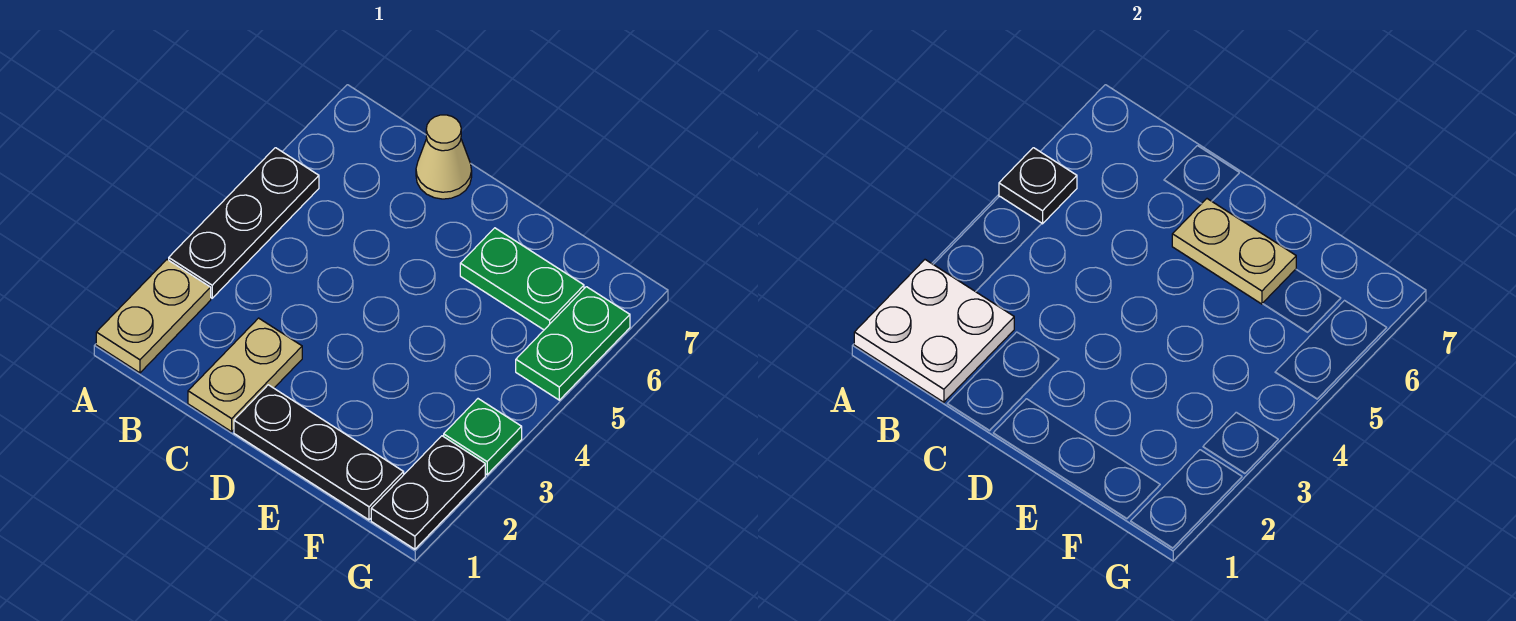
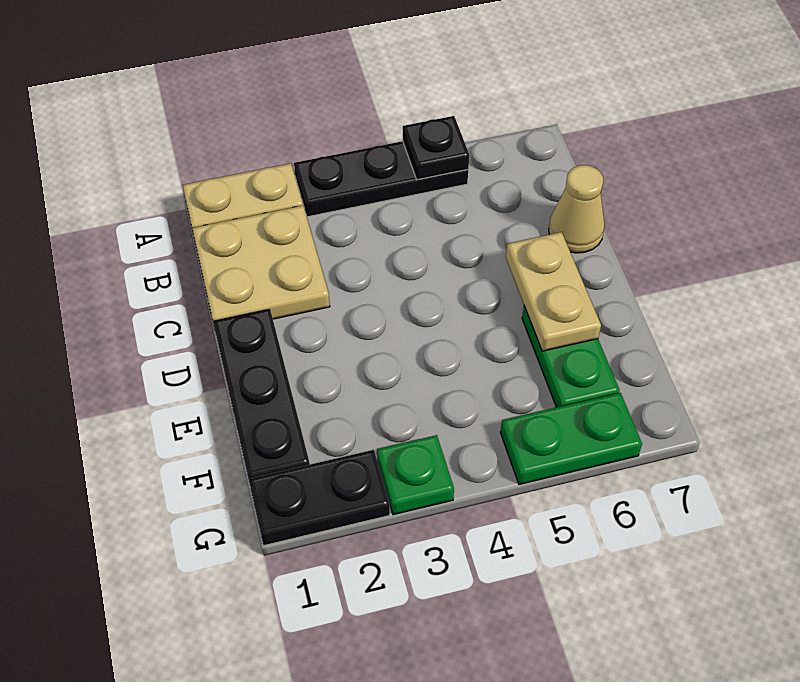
white 2x2 plate [854,260,1014,402] -> none
tan 1x2 plate [188,318,302,432] -> tan 2x2 plate [192,205,330,320]

